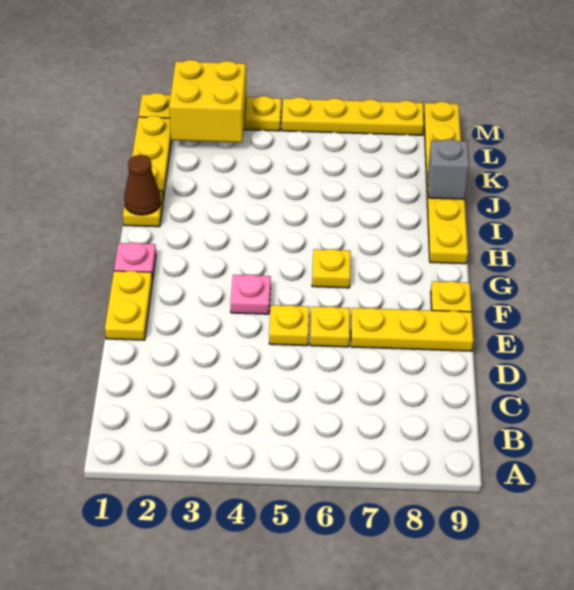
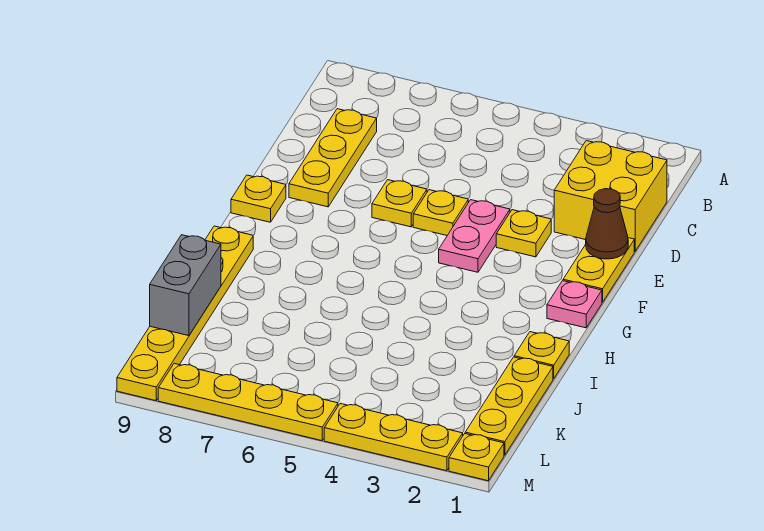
yellow 1x3 plate [351,308,474,351] -> yellow 1x3 plate turned to [289,109,377,207]
pink 1x1 plate [231,275,271,314] -> pink 1x2 plate [439,200,510,272]
yellow 1x1 plate [312,249,351,288] -> yellow 1x1 plate moved to [496,210,551,257]
brown 1x1 cone [124,155,161,215] -> brown 1x1 cone moved to [586,189,628,259]
grey 1x1 brick [428,139,469,199] -> grey 1x2 brick [150,235,221,336]
yellow 2x2 brick [169,60,246,142] -> yellow 2x2 brick moved to [554,141,667,251]

